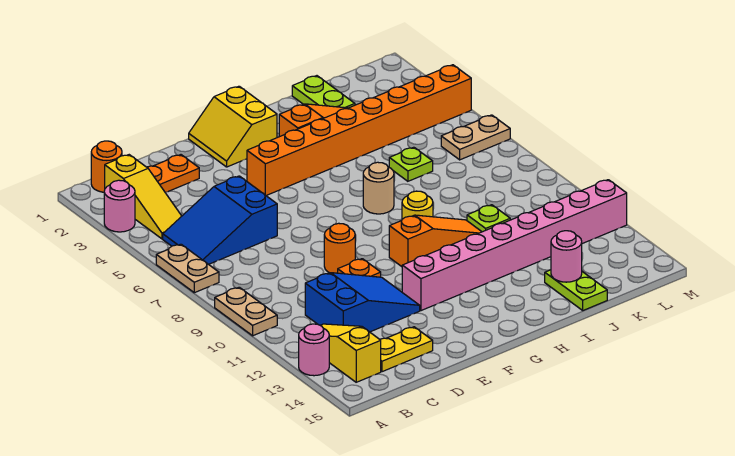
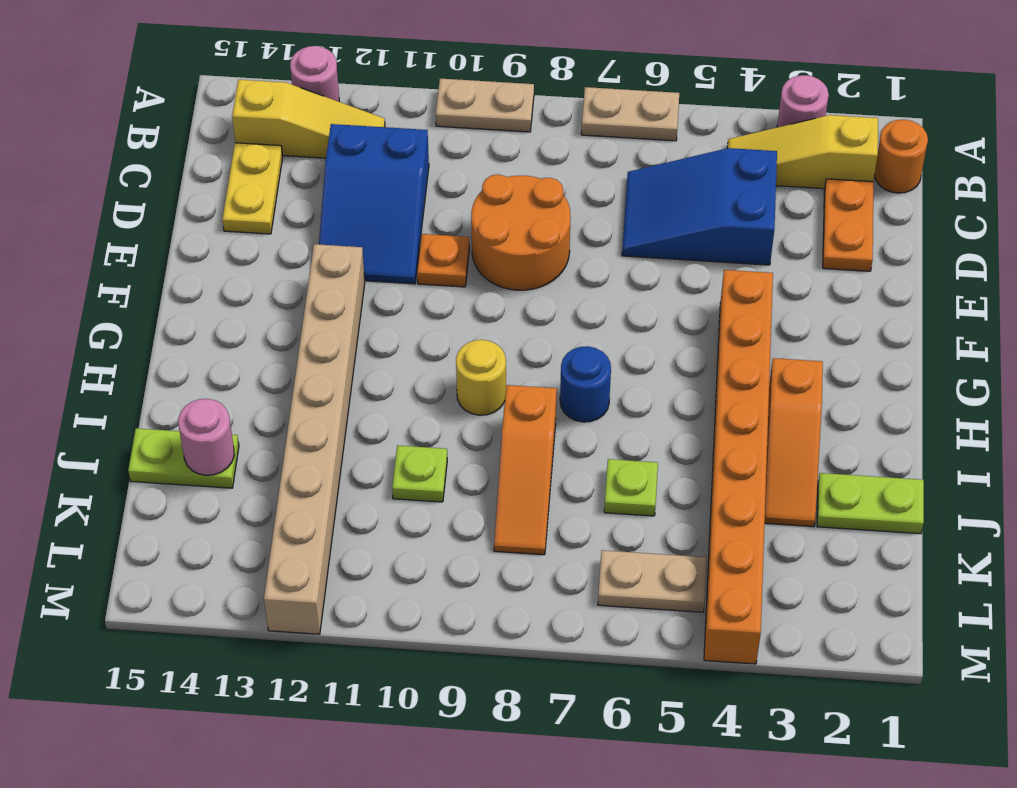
blue 2x3 slope [163,176,277,264] -> blue 2x3 slope turned to [622,148,777,265]
orange 1x1 round brick [324,223,355,273] -> orange 2x2 round brick [471,174,571,290]
yellow 2x2 slope [189,86,277,167] -> none
pink 1x8 brick [402,180,627,311] -> tan 1x8 brick [264,244,365,634]
orange 1x3 slope [389,215,482,267] -> orange 1x3 slope moved to [494,385,557,555]
tan 1x1 round brick [363,162,394,214] -> blue 1x1 round brick [560,346,611,422]
tan 1x2 plate [441,115,510,160] -> tan 1x2 plate turned to [598,550,707,612]

